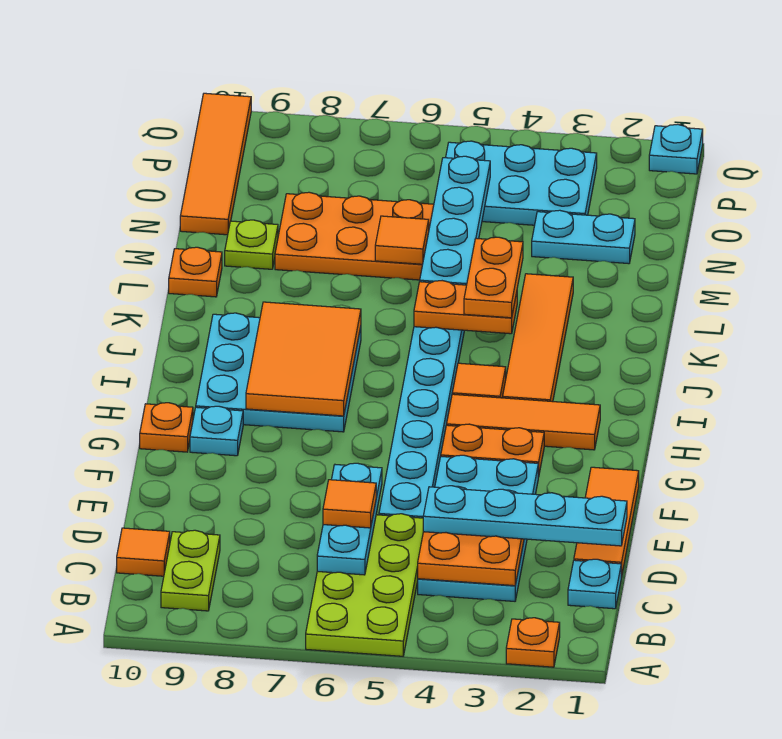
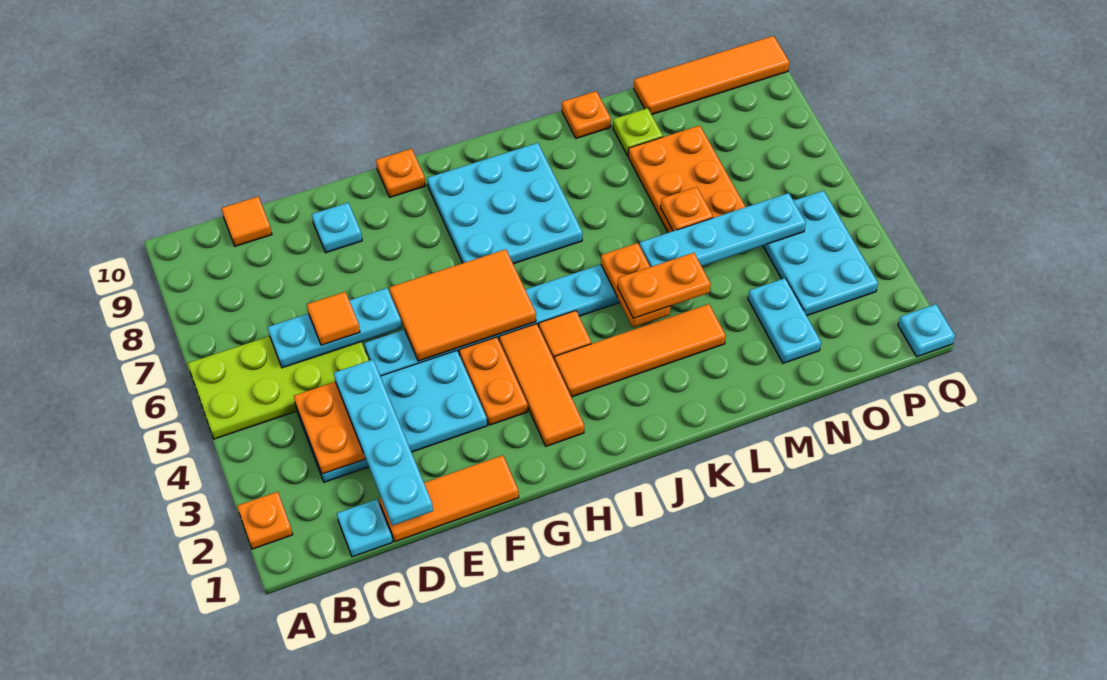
lime 1x2 plate [161,530,220,611] -> none
cyan 1x1 plate [190,406,243,456] -> cyan 1x1 plate moved to [312,203,362,253]
orange 2x3 tile [246,302,361,416] -> orange 2x3 tile moved to [389,249,536,361]
orange 1x1 tile [375,216,429,264] -> orange 1x1 plate [661,187,713,231]

